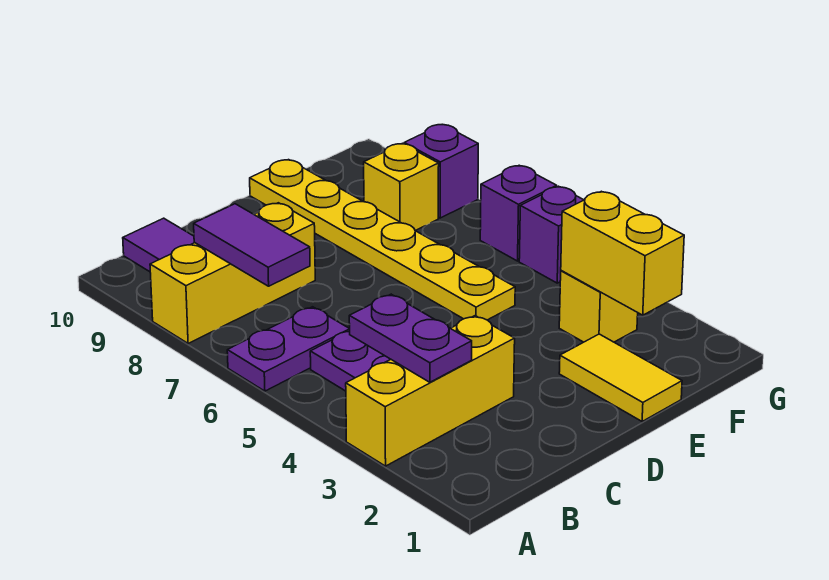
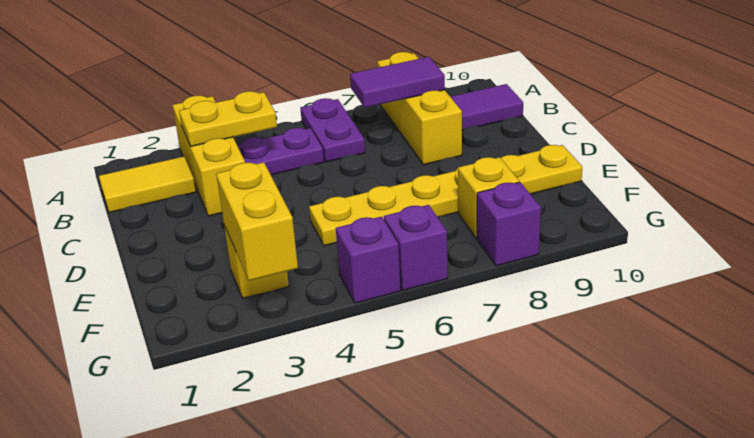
purple 1x2 plate [349,294,472,382] -> yellow 1x2 plate [179,91,277,146]
yellow 1x2 tile [559,334,682,422] -> yellow 1x2 tile moved to [99,157,196,213]
yellow 1x2 brick [561,191,684,315] -> yellow 1x2 brick turned to [216,162,298,281]

